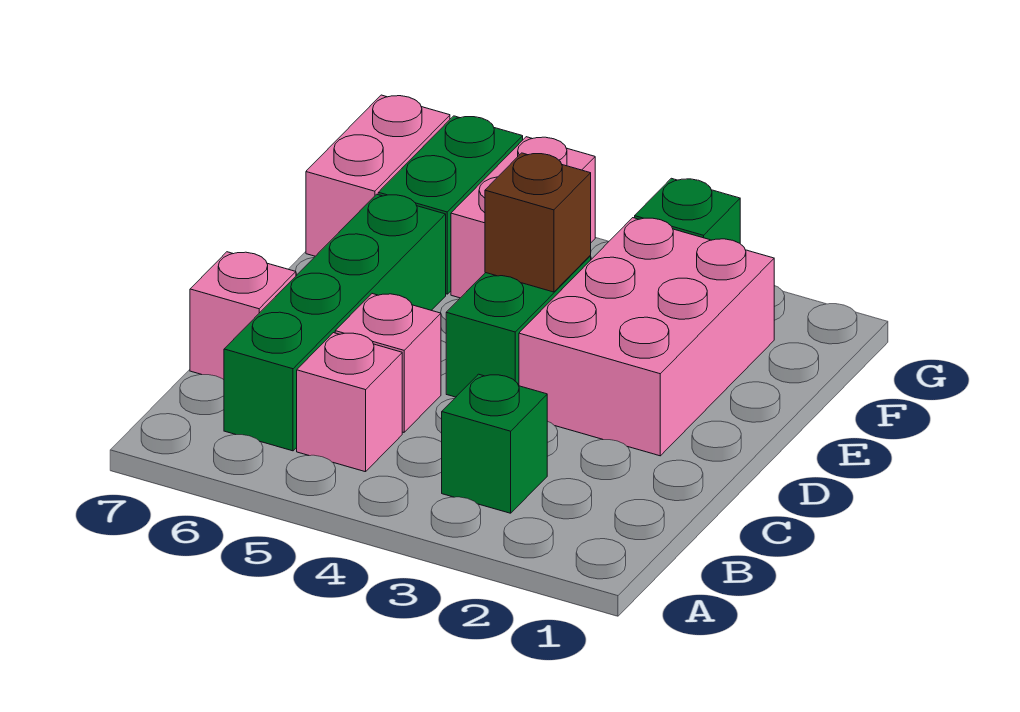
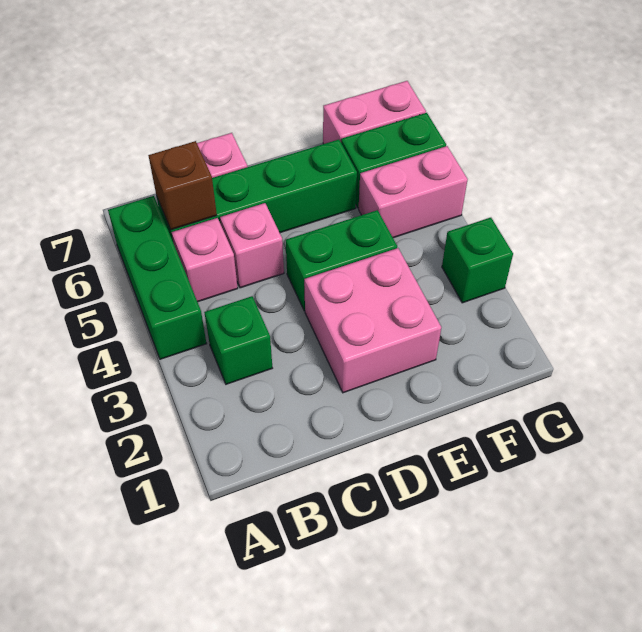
none -> green 1x3 brick [108,196,207,359]
pink 2x3 brick [519,218,774,456] -> pink 2x2 brick [304,248,441,393]
brown 1x1 brick [485,153,591,292] -> brown 1x1 brick moved to [148,141,217,230]

